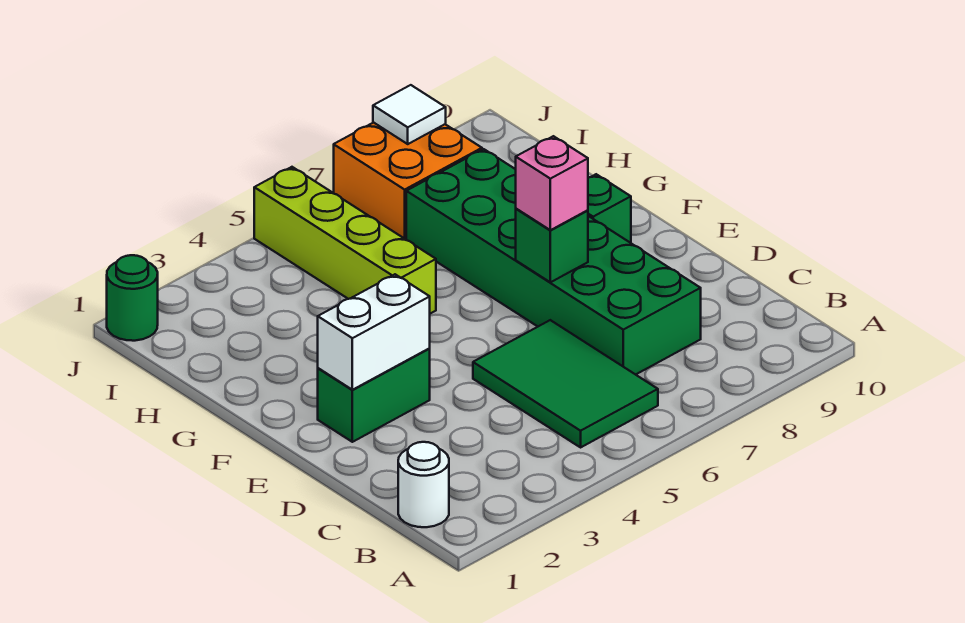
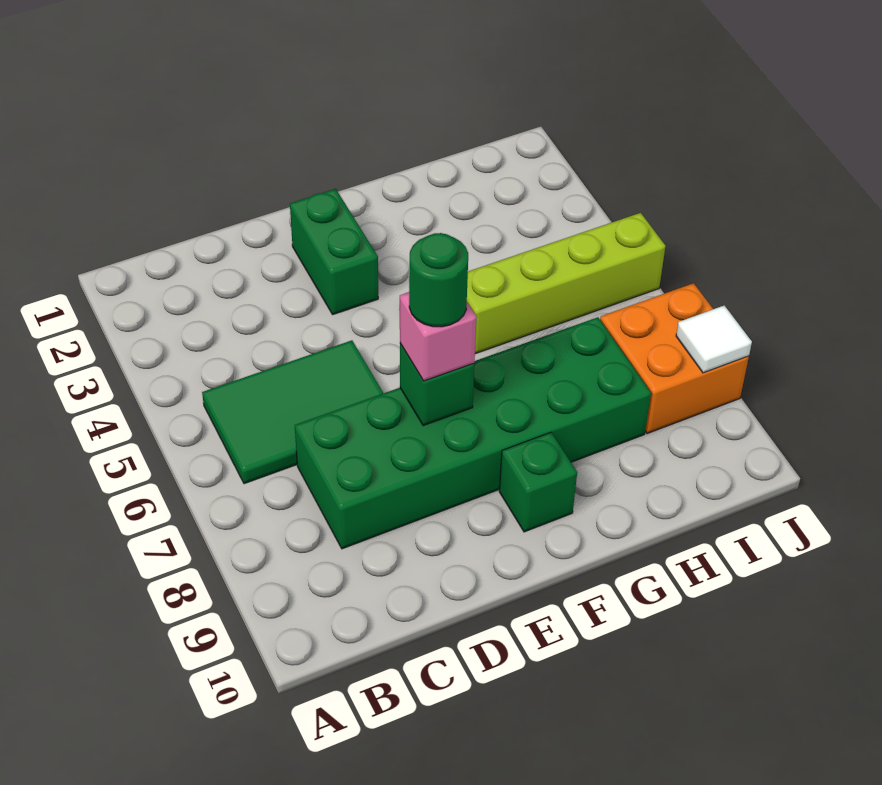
white 1x1 round brick [398,442,449,527] -> none
white 1x2 brick [318,274,430,390] -> none
green 1x1 round brick [107,255,158,341] -> green 1x1 round brick moved to [409,233,468,327]

